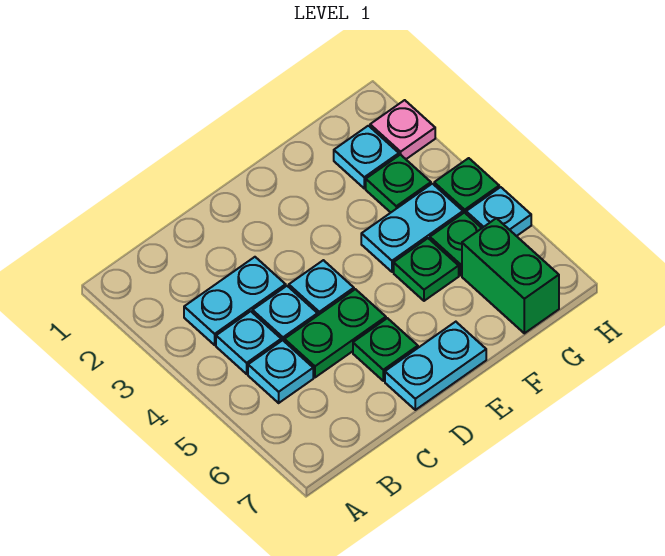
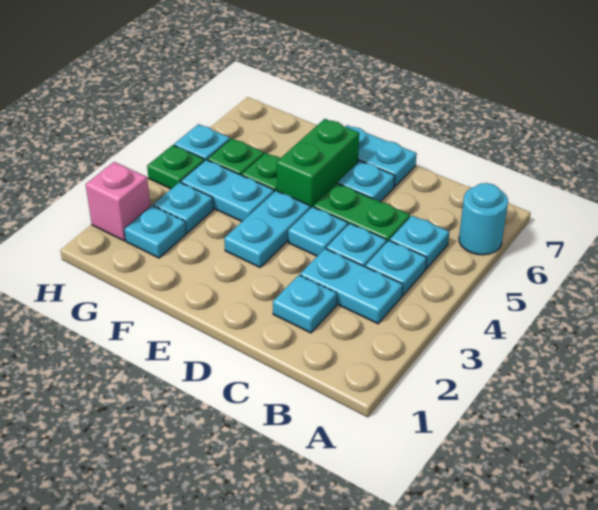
none -> cyan 1x1 round brick [459,183,508,255]
none -> cyan 1x1 plate [273,275,337,333]
green 1x1 plate [353,318,418,381] -> cyan 1x1 plate [338,161,395,202]
none -> cyan 1x2 plate [224,191,311,267]
green 1x1 plate [366,155,431,212] -> cyan 1x1 plate [153,182,213,233]
green 1x2 brick [462,218,559,333] -> green 1x2 brick moved to [277,119,359,207]
pink 1x1 plate [370,100,435,159] -> pink 1x1 brick [86,162,150,241]

